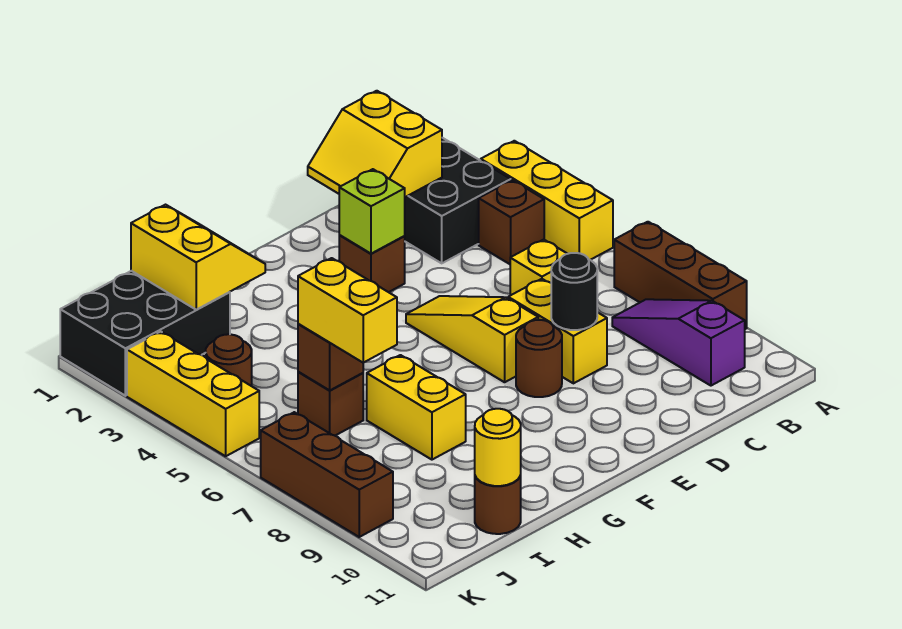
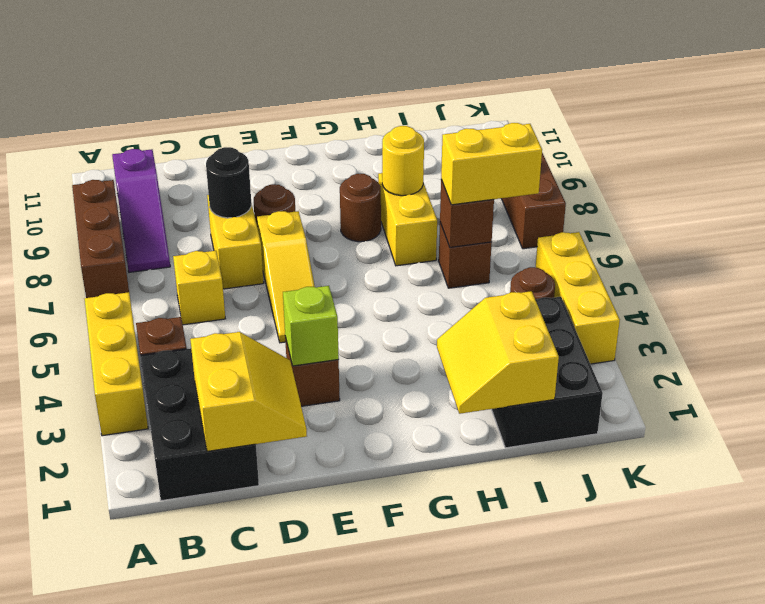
black 2x3 brick [60,271,230,396] -> black 2x3 brick turned to [492,297,603,448]
yellow 1x2 brick [298,258,397,363] -> yellow 1x2 brick turned to [441,123,542,205]
brown 1x1 round brick [475,476,521,534] -> brown 1x1 round brick moved to [340,174,381,242]
yellow 1x1 round brick [475,409,521,486] -> yellow 1x1 round brick moved to [382,126,424,196]

